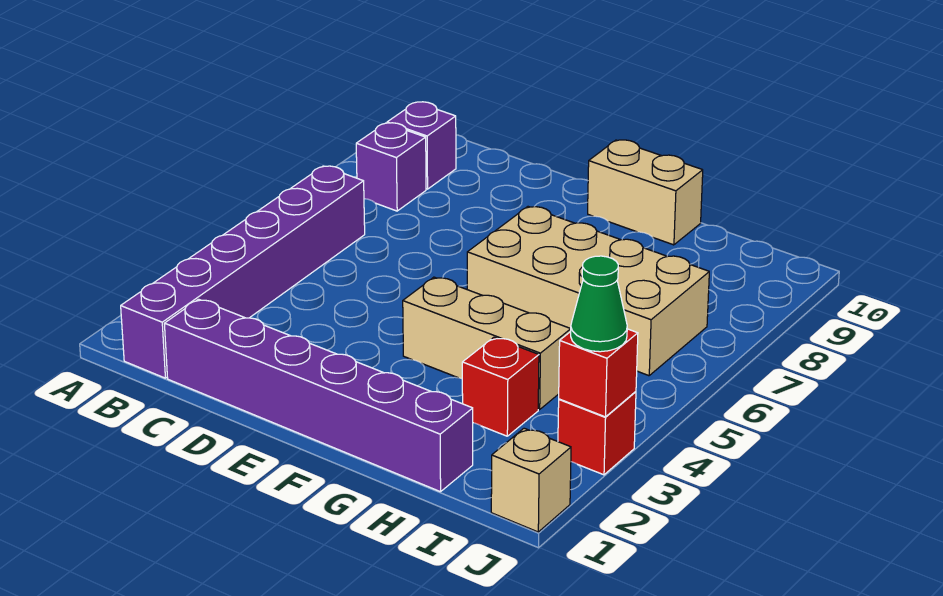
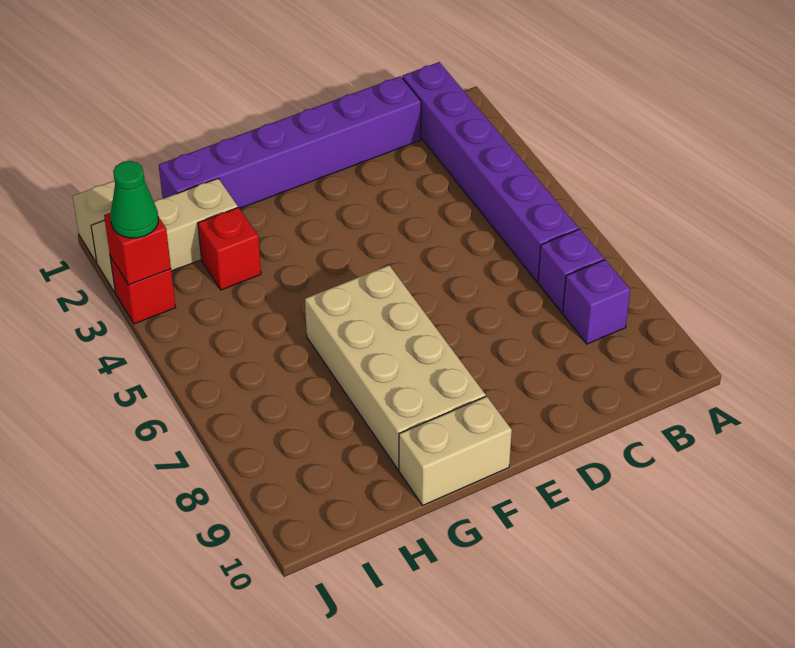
purple 1x1 brick [387,102,456,189] -> purple 1x1 brick moved to [538,229,604,312]
tan 1x3 brick [403,277,571,409] -> tan 1x3 brick moved to [91,178,238,293]
tan 2x4 brick [467,207,709,376] -> tan 2x4 brick turned to [305,265,486,469]

